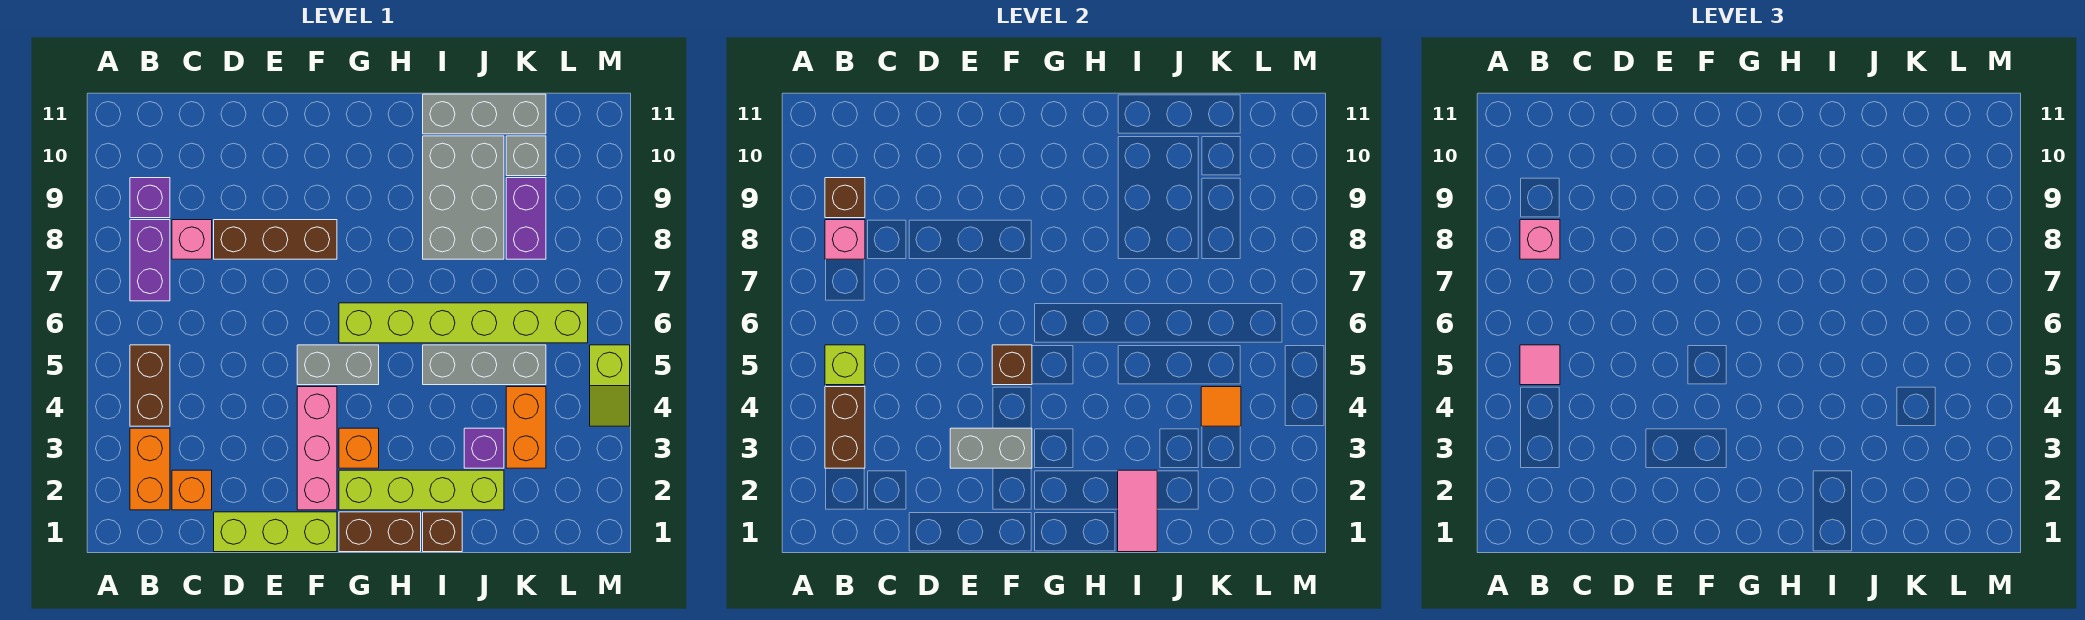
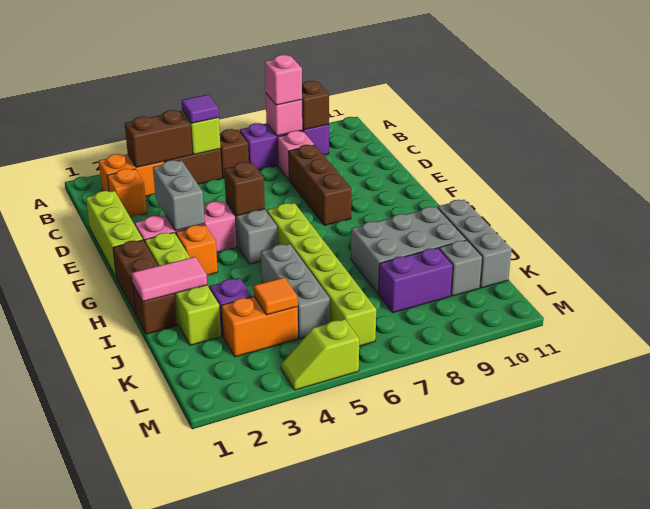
pink 1x1 tile [1520,345,1560,385] -> purple 1x1 tile [182,94,219,123]
none -> brown 1x1 brick [220,129,249,178]

